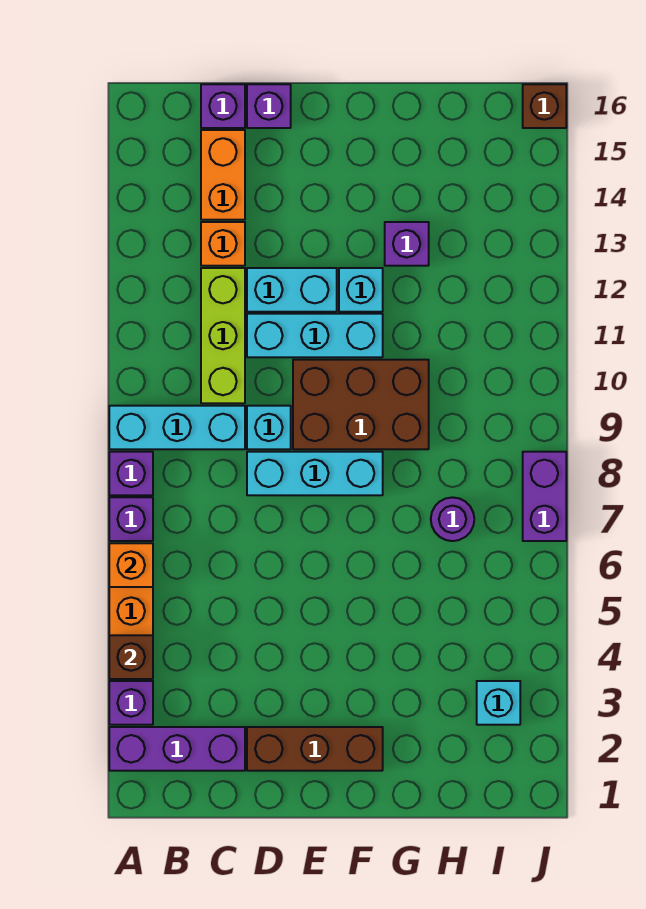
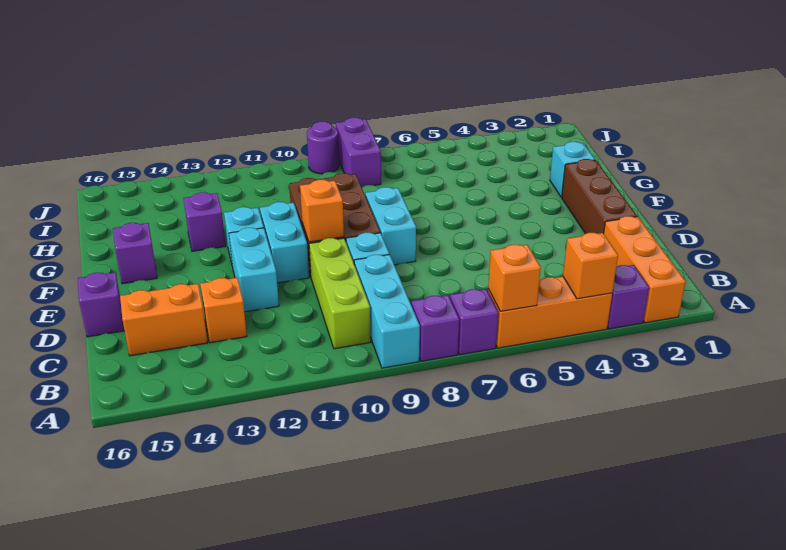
purple 1x3 brick [109,727,245,771] -> orange 1x3 brick [604,216,686,323]
brown 1x1 brick [109,635,153,679] -> orange 1x1 brick [563,233,618,299]
lime 1x3 brick [201,268,245,403] -> lime 1x3 brick turned to [309,238,371,349]
purple 1x1 brick [201,84,245,128] -> purple 1x1 brick moved to [113,223,157,284]
cyan 1x3 brick [247,452,383,495] -> cyan 1x2 brick [365,187,416,265]
cyan 1x3 brick [247,314,383,357] -> cyan 1x2 brick [260,202,309,283]
none -> orange 1x1 brick [300,180,344,242]
purple 1x1 round brick [431,497,474,541] -> purple 1x1 round brick moved to [307,122,339,174]
cyan 1x1 brick [477,681,520,725] -> cyan 1x1 brick moved to [550,142,595,197]
purple 1x2 brick [523,452,566,541] -> purple 1x2 brick turned to [336,118,381,187]
brown 1x1 brick [523,84,566,128] -> none

